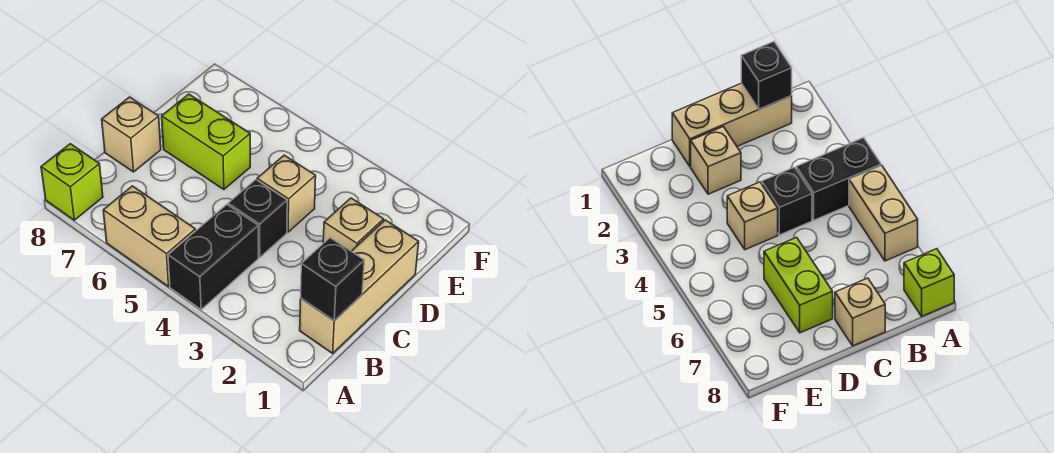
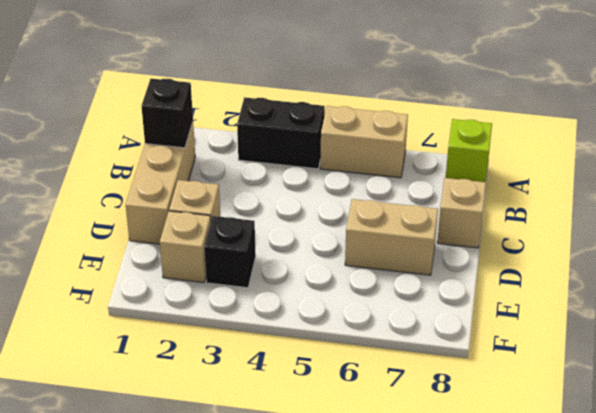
black 1x2 brick [168,205,258,309] -> black 1x2 brick turned to [237,97,325,169]
black 1x1 brick [228,180,287,257] -> black 1x1 brick moved to [204,216,256,288]
tan 1x1 brick [257,155,316,232] -> tan 1x1 brick moved to [160,211,211,283]
lime 1x2 brick [162,94,250,189] -> tan 1x2 brick [345,199,438,275]

